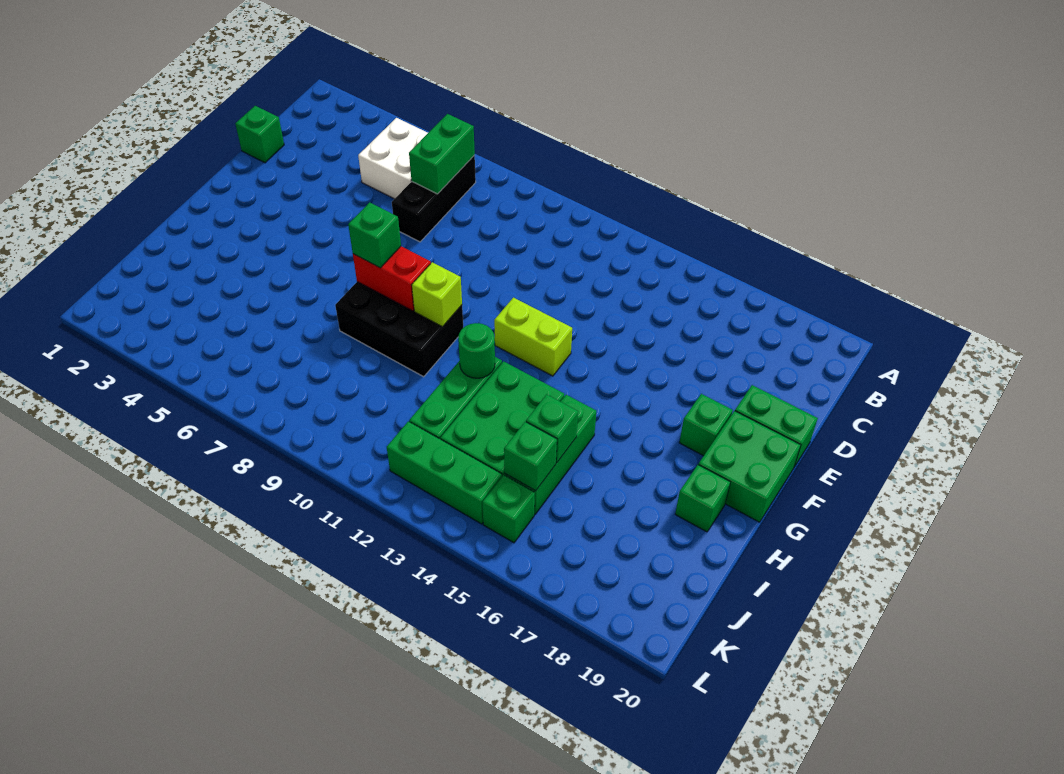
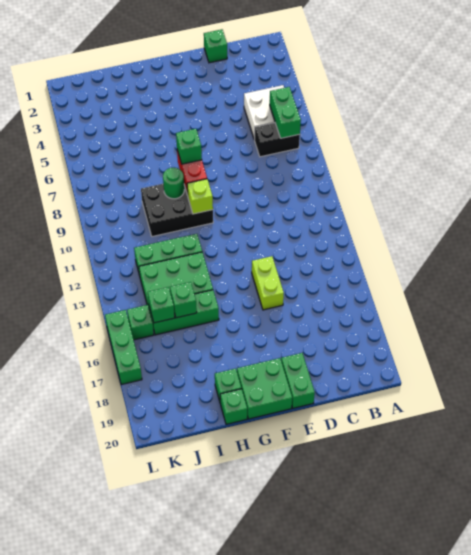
black 1x3 brick [392,155,476,242] -> black 1x2 brick [255,123,300,157]
green 1x2 brick [409,114,475,194] -> green 1x2 brick turned to [270,87,301,138]
lime 1x2 brick [494,298,572,376] -> lime 1x2 brick moved to [252,256,284,310]
green 1x1 brick [679,394,733,456] -> green 1x1 brick moved to [220,389,247,424]
black 2x3 brick [335,282,463,377] -> black 2x3 brick turned to [141,184,213,237]
green 1x1 round brick [458,323,495,378] -> green 1x1 round brick moved to [163,168,184,199]
green 1x3 brick [387,421,502,524] -> green 1x3 brick moved to [105,310,142,385]

